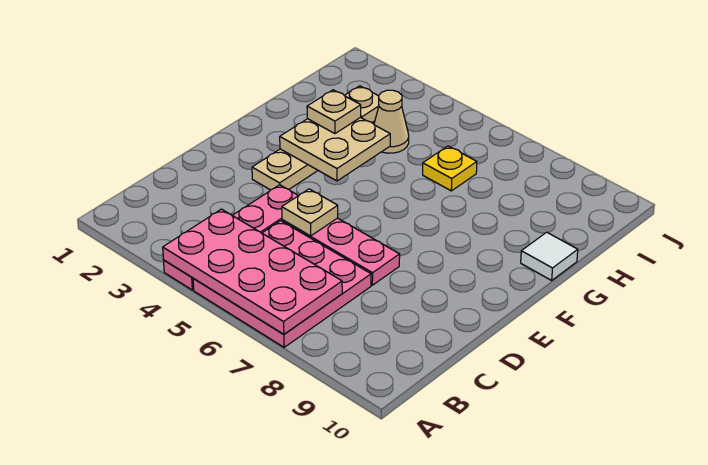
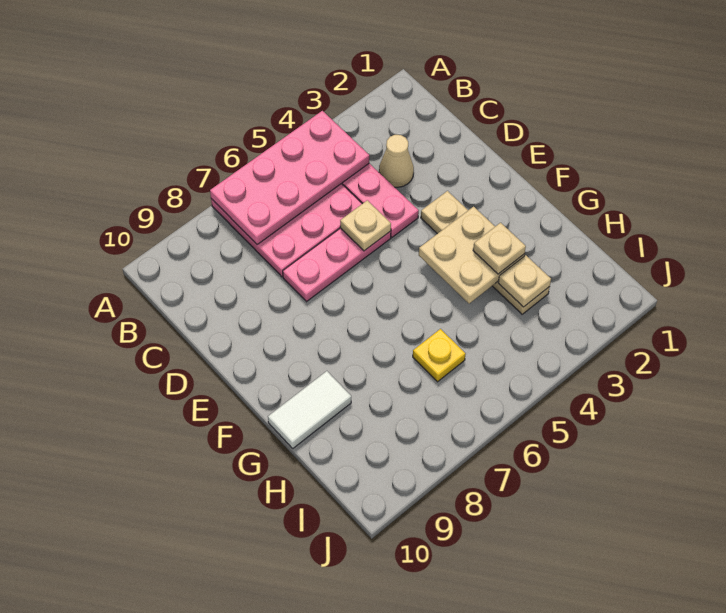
white 1x1 tile [521,232,578,280] -> white 1x2 tile [268,371,351,448]
tan 1x1 cone [374,90,409,153] -> tan 1x1 cone moved to [379,135,414,187]

